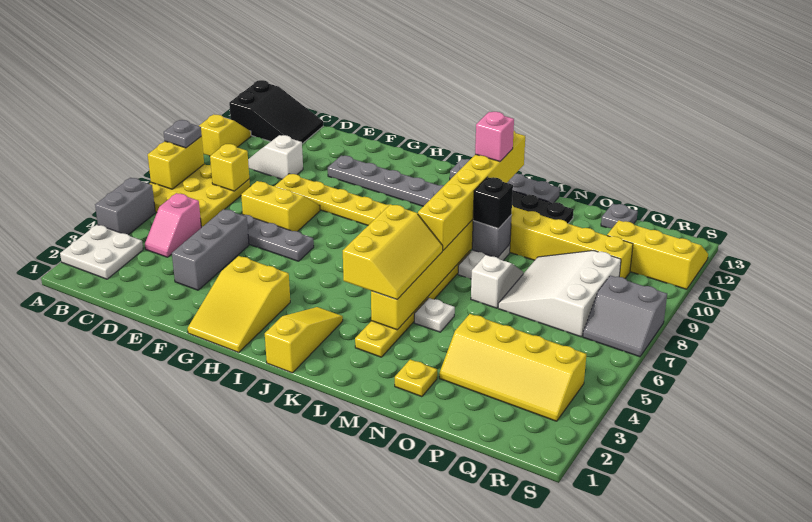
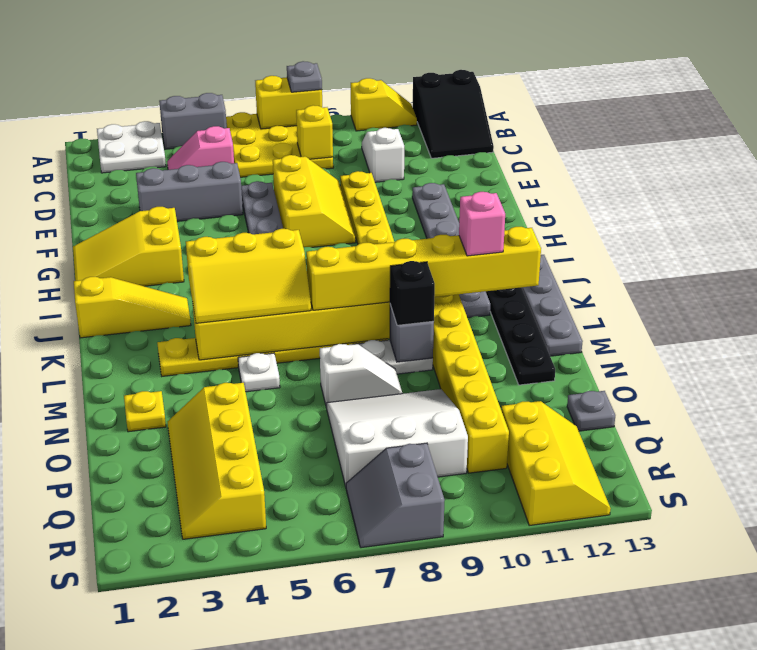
yellow 2x2 slope [241,181,320,231] -> yellow 2x3 slope [273,155,356,247]

